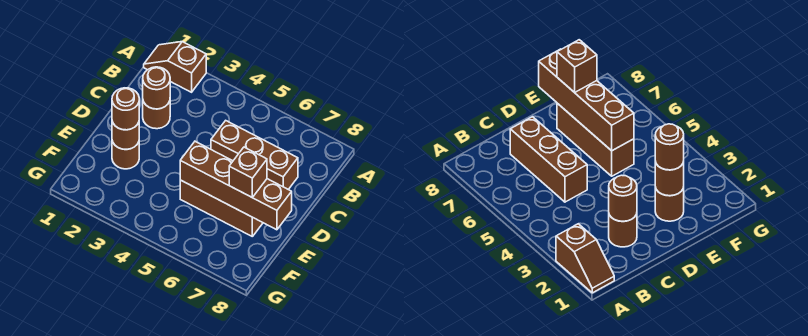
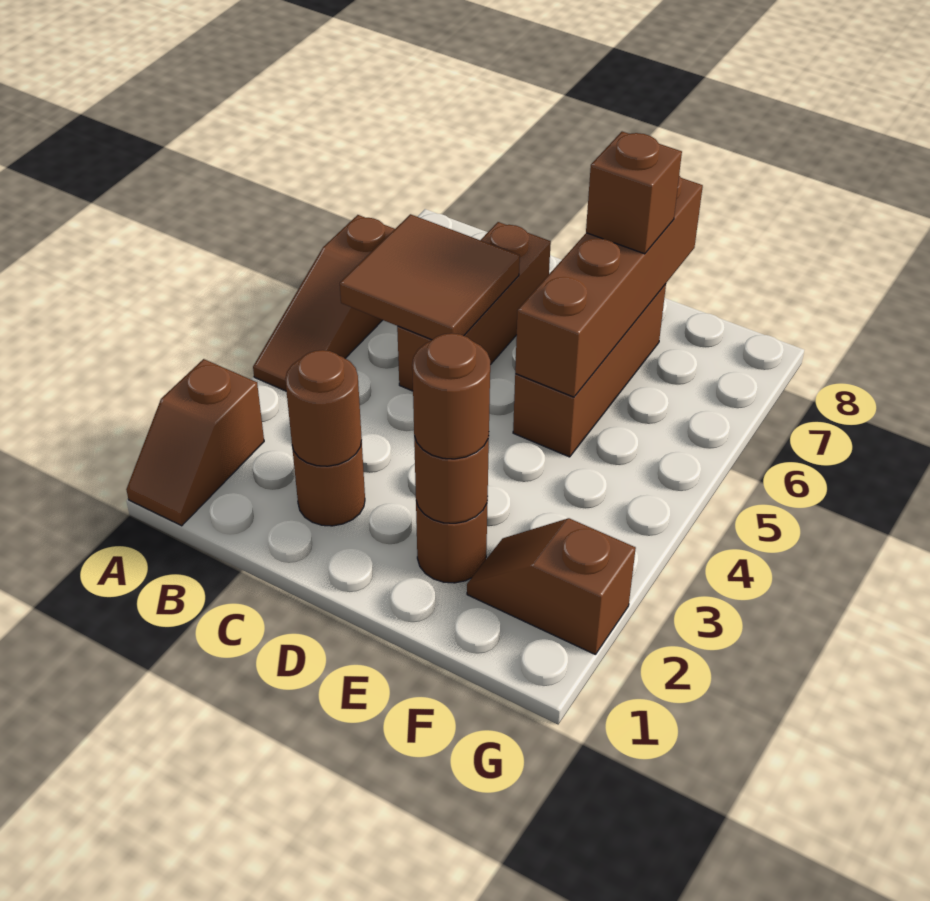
none -> brown 1x3 slope [253,215,395,391]
none -> brown 2x2 tile [340,214,520,340]
none -> brown 1x2 slope [467,518,636,654]

